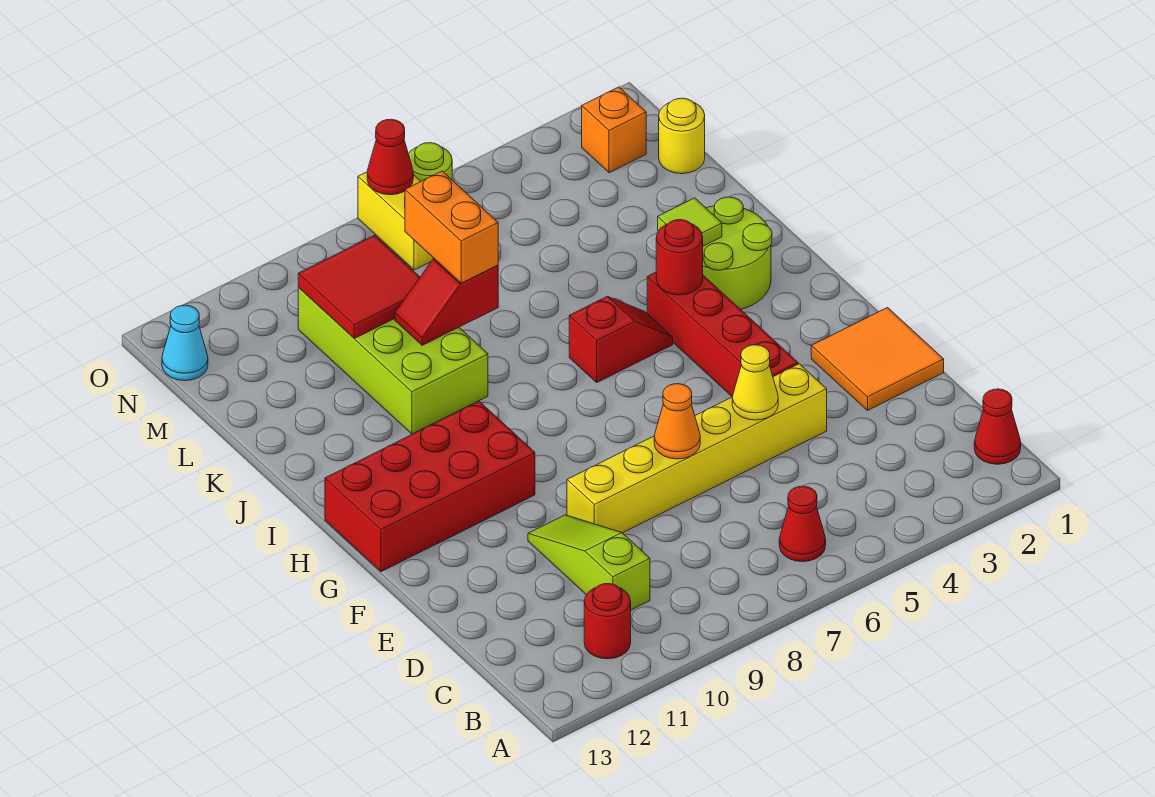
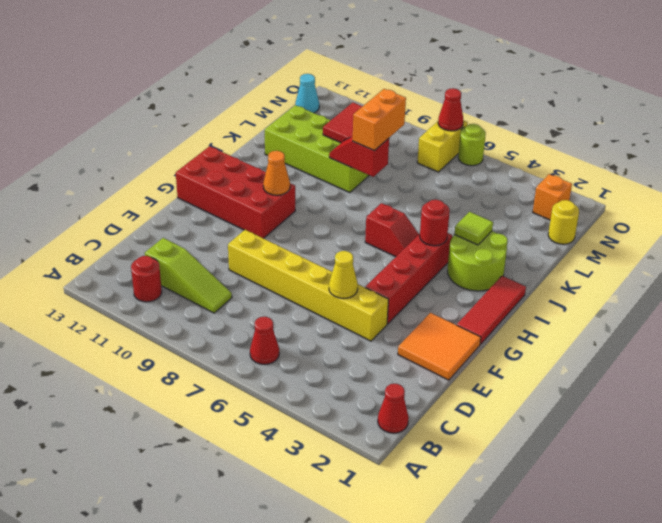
lime 1x3 slope [528,515,650,610] -> lime 1x3 slope turned to [145,238,232,313]
orange 1x1 cone [654,384,700,459] -> orange 1x1 cone moved to [263,151,290,195]
none -> red 1x3 tile [457,276,526,344]
lime 2x4 brick [298,288,488,434] -> lime 2x4 brick turned to [265,105,369,193]

